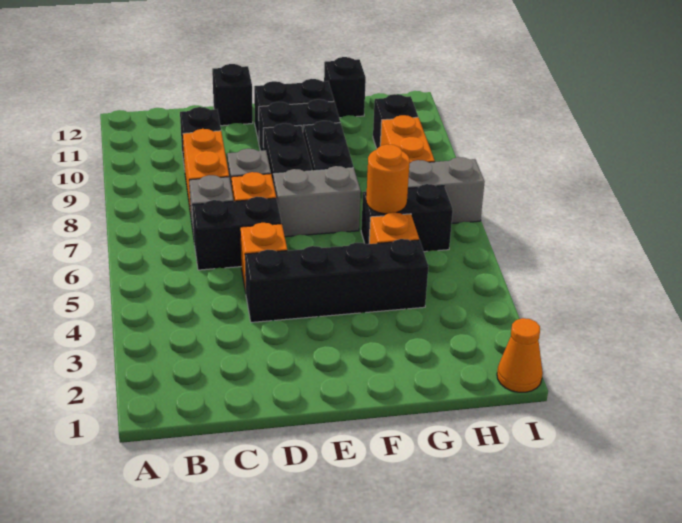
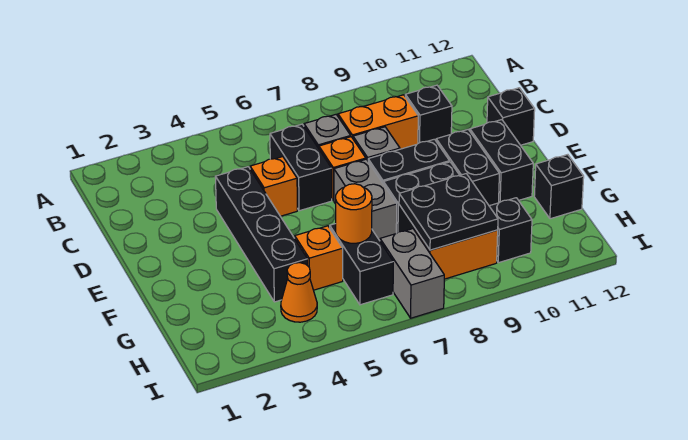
none -> black 2x2 plate [399,174,498,250]
orange 1x1 cone [497,318,543,392] -> orange 1x1 cone moved to [281,263,317,322]

